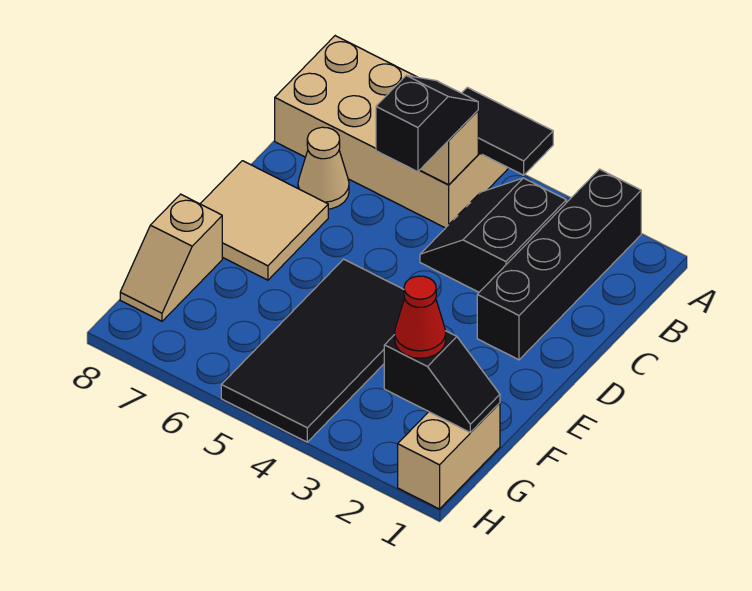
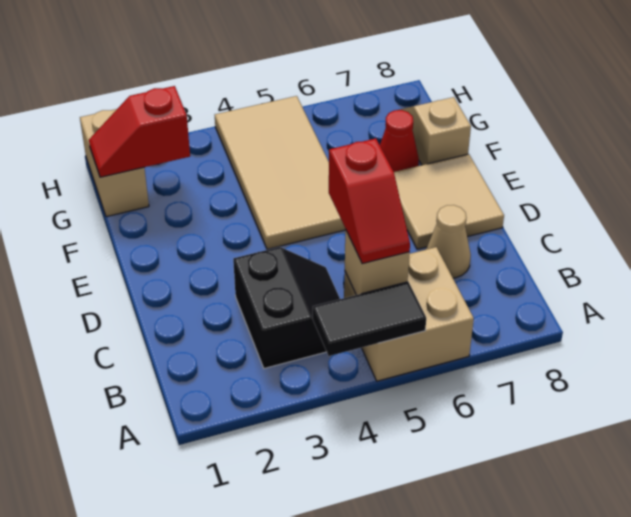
black 1x4 brick [477,169,641,360] -> none
tan 2x4 brick [275,36,508,228] -> tan 2x2 brick [344,247,474,381]
black 1x2 slope [376,76,478,172] -> red 1x2 slope [329,138,410,264]
black 2x4 tile [221,259,404,442] -> tan 2x4 tile [215,96,346,249]
black 1x2 slope [384,331,500,433] -> red 1x2 slope [89,86,190,177]
red 1x1 cone [395,276,446,358] -> red 1x1 cone moved to [380,110,419,172]

